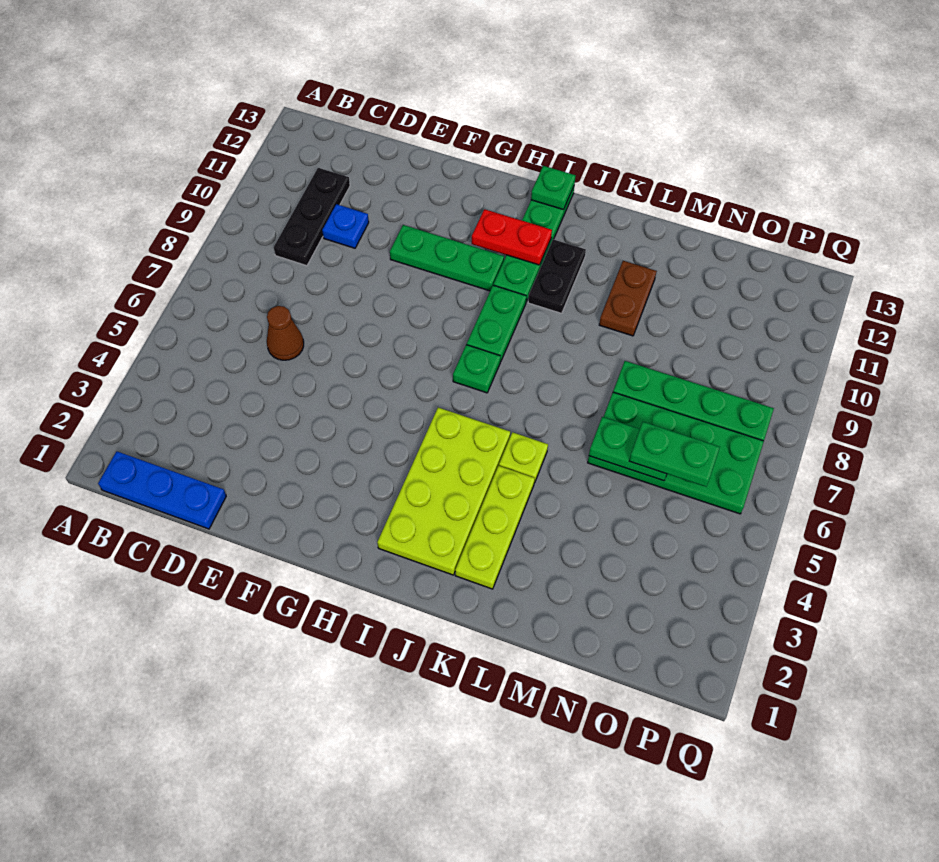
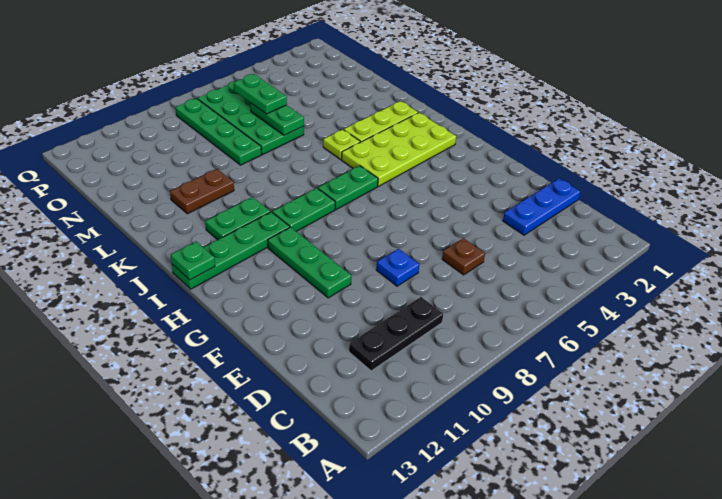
blue 1x3 plate [98,452,226,529] -> blue 1x3 plate turned to [503,179,580,235]
brown 1x1 cone [267,306,304,360] -> brown 1x1 plate [442,238,485,275]
blue 1x1 plate [322,204,369,248] -> blue 1x1 plate moved to [376,249,419,286]
red 1x2 plate [472,209,552,265] -> none
green 1x1 plate [453,345,500,393] -> green 1x2 plate [318,166,378,210]
black 1x2 plate [528,239,586,313] -> green 1x2 plate [205,197,270,240]

